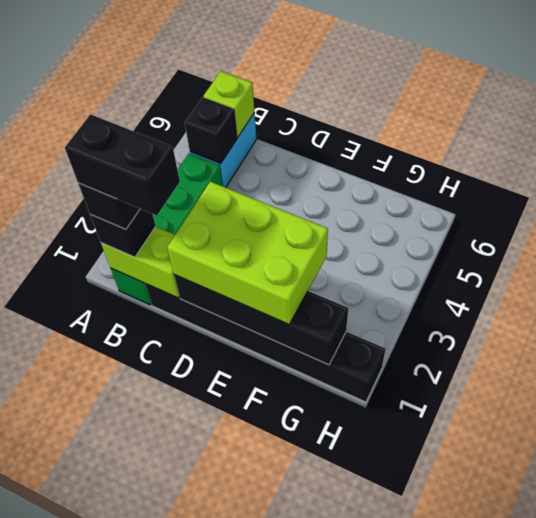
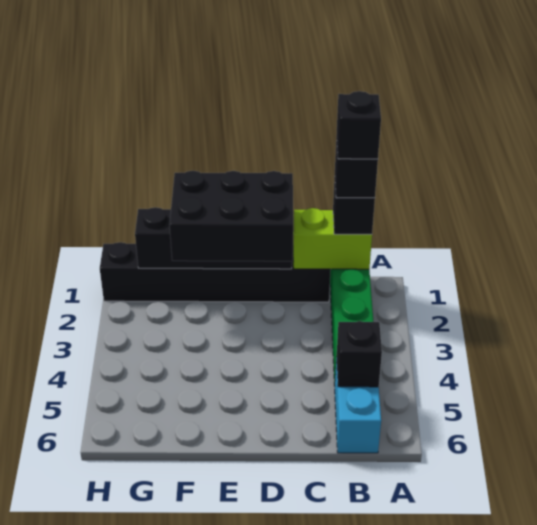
black 1x2 brick [65,114,180,215] -> black 1x1 brick [336,91,381,159]
lime 1x1 brick [203,71,255,136] -> none
lime 2x3 brick [167,182,328,324] -> black 2x3 brick [169,171,293,261]

